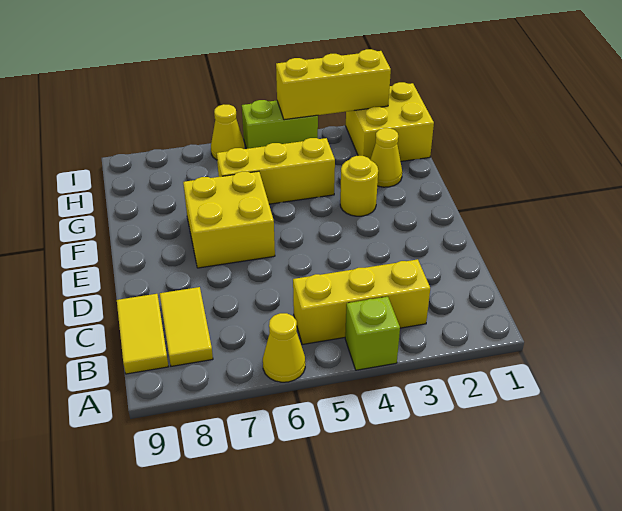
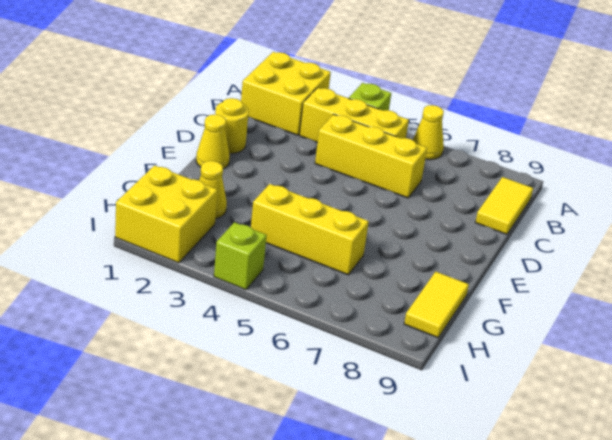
yellow 1x2 tile [160,287,213,366] -> yellow 1x2 tile moved to [404,272,469,338]
yellow 2x2 brick [183,171,275,268] -> yellow 2x2 brick moved to [241,52,331,135]
yellow 1x1 round brick [340,156,378,216] -> yellow 1x1 round brick moved to [215,98,249,154]
yellow 1x3 brick [276,49,391,120] -> yellow 1x3 brick moved to [315,114,427,198]
lime 1x2 brick [242,100,318,149] -> lime 1x1 brick [214,222,267,290]
yellow 1x1 cone [211,104,245,160] -> yellow 1x1 cone moved to [196,115,230,169]

